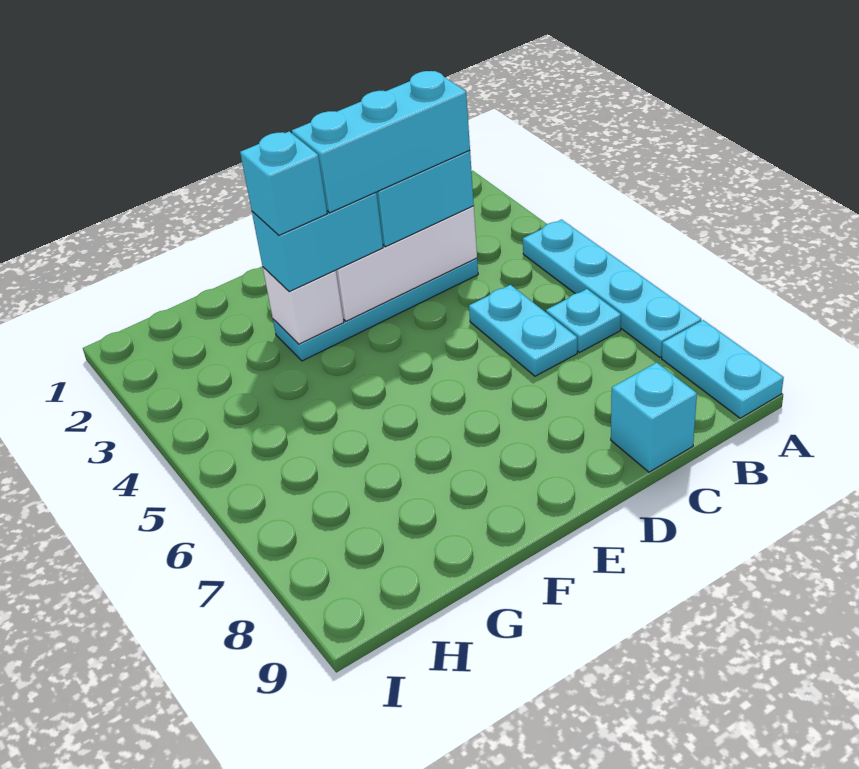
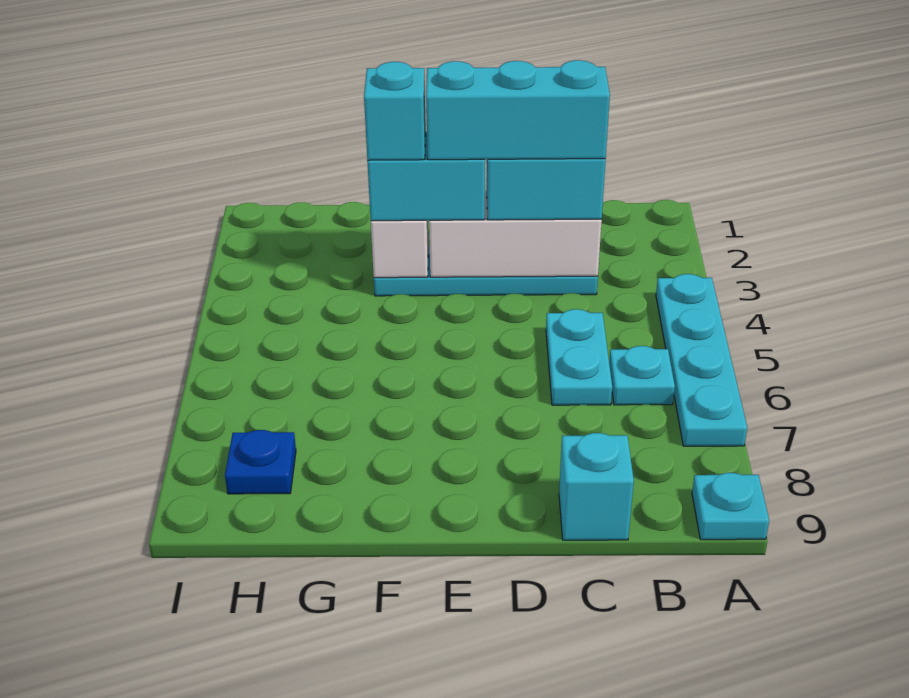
cyan 1x2 plate [662,320,784,418] -> cyan 1x1 plate [692,473,769,540]
none -> blue 1x1 plate [225,430,296,494]

